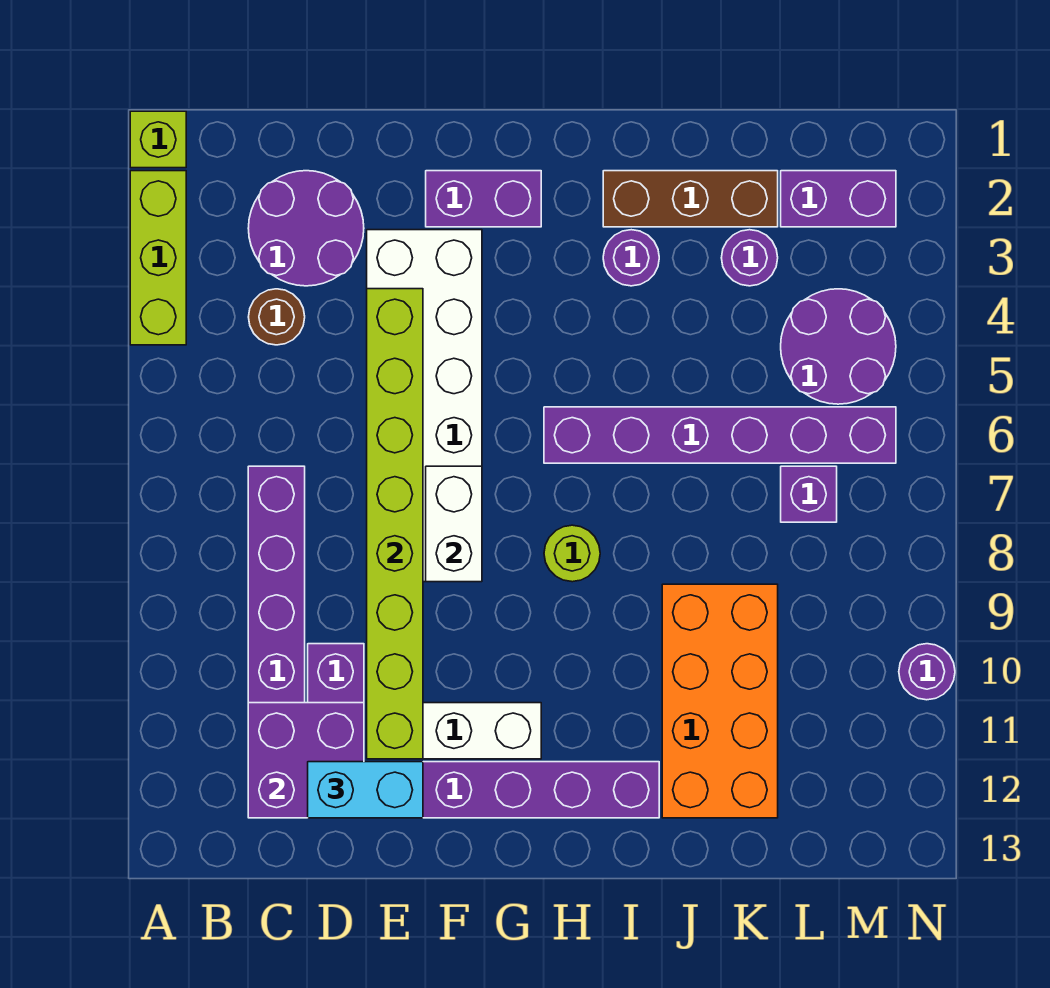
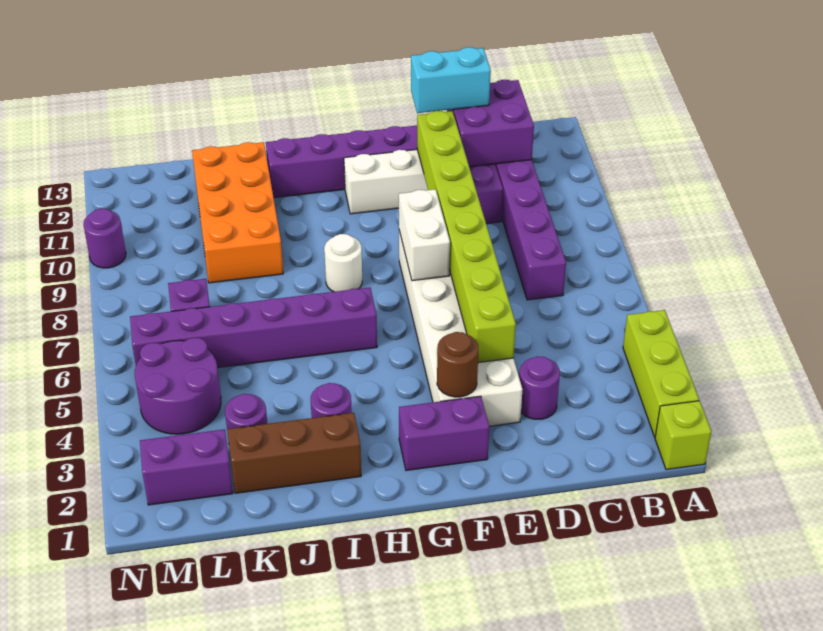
purple 2x2 round brick [248,171,364,286] -> purple 1x1 round brick [519,356,560,419]
brown 1x1 round brick [249,289,305,345] -> brown 1x1 round brick moved to [437,332,478,397]
lime 1x1 round brick [544,525,600,582] -> white 1x1 round brick [324,234,362,292]

